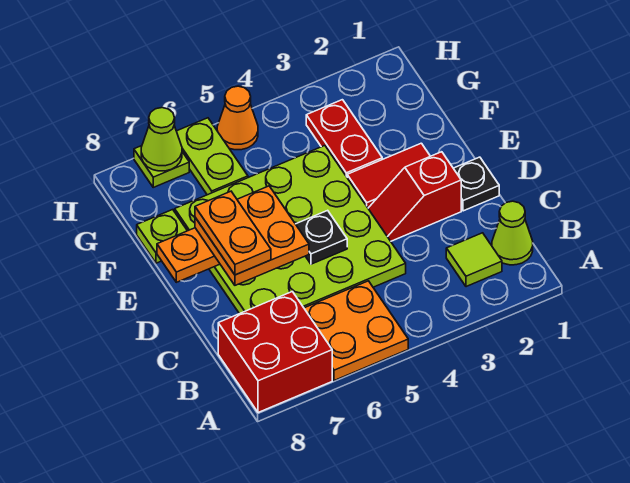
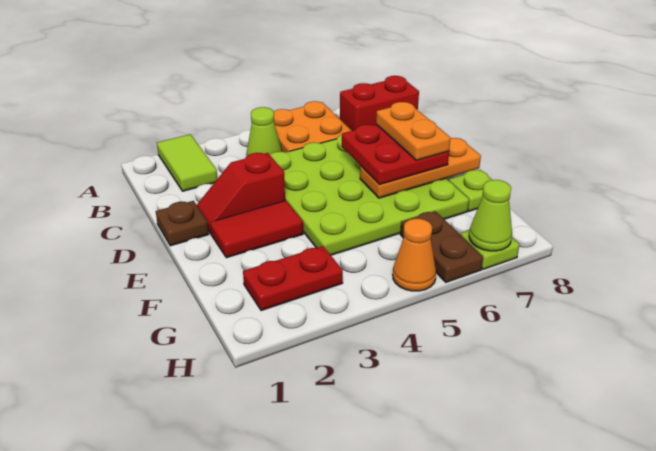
red 2x2 brick [218,292,332,413] -> red 1x2 brick [340,76,419,131]
lime 1x1 cone [492,201,533,265] -> lime 1x1 cone moved to [246,107,282,156]
lime 1x1 tile [446,233,502,287] -> lime 1x2 tile [157,134,217,191]
black 1x1 plate [453,157,499,211] -> brown 1x1 plate [156,201,209,246]
red 1x2 slope [368,152,461,241] -> red 1x2 slope turned to [197,153,285,234]
black 1x1 plate [296,210,347,264] -> none
orange 2x2 plate [195,186,309,285] -> red 2x2 plate [342,124,449,185]
red 1x2 plate [306,100,382,177] -> red 1x2 plate turned to [243,246,343,311]
lime 1x2 plate [177,118,248,195] -> brown 1x2 plate [400,211,483,282]

